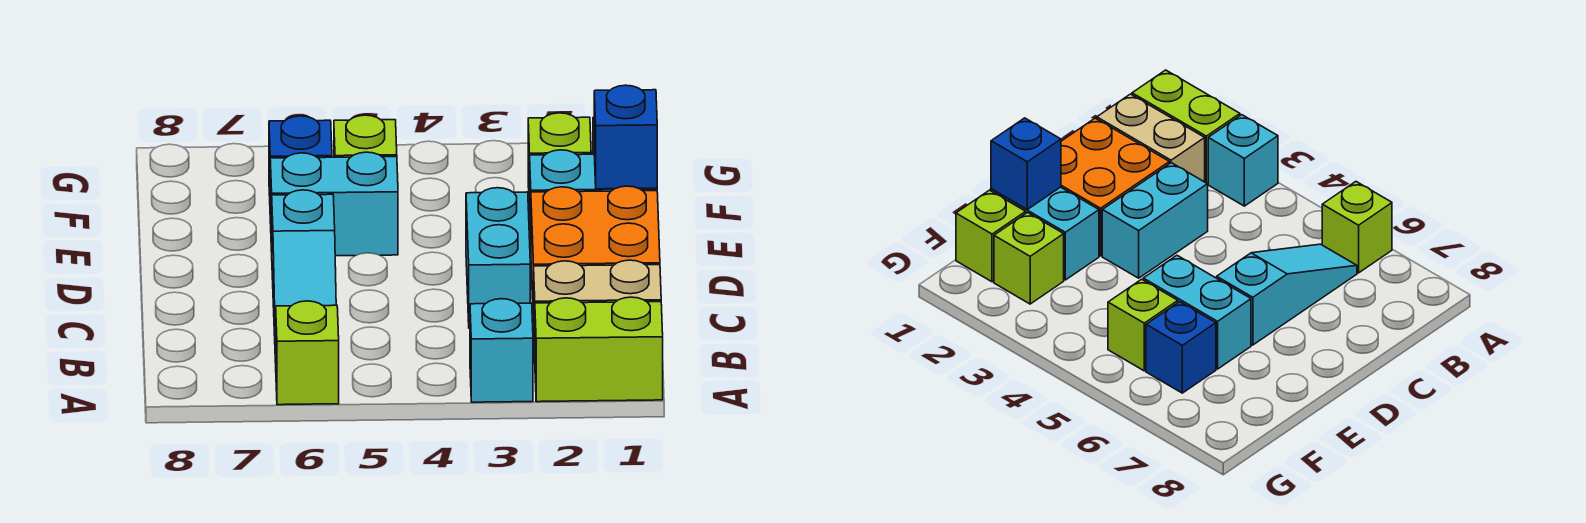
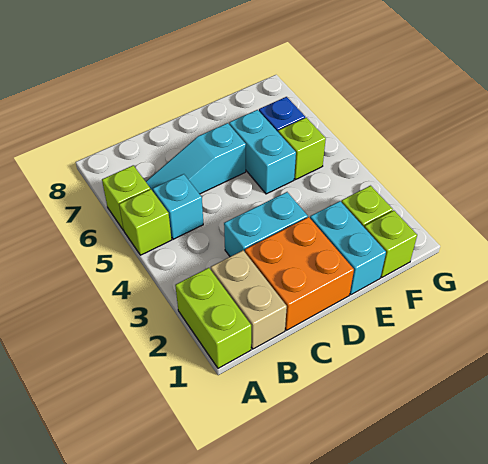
cyan 1x1 brick [470,299,533,402] -> cyan 1x1 brick moved to [153,174,203,239]
none -> lime 1x1 brick [119,189,172,255]
blue 1x1 brick [594,85,657,189] -> none

